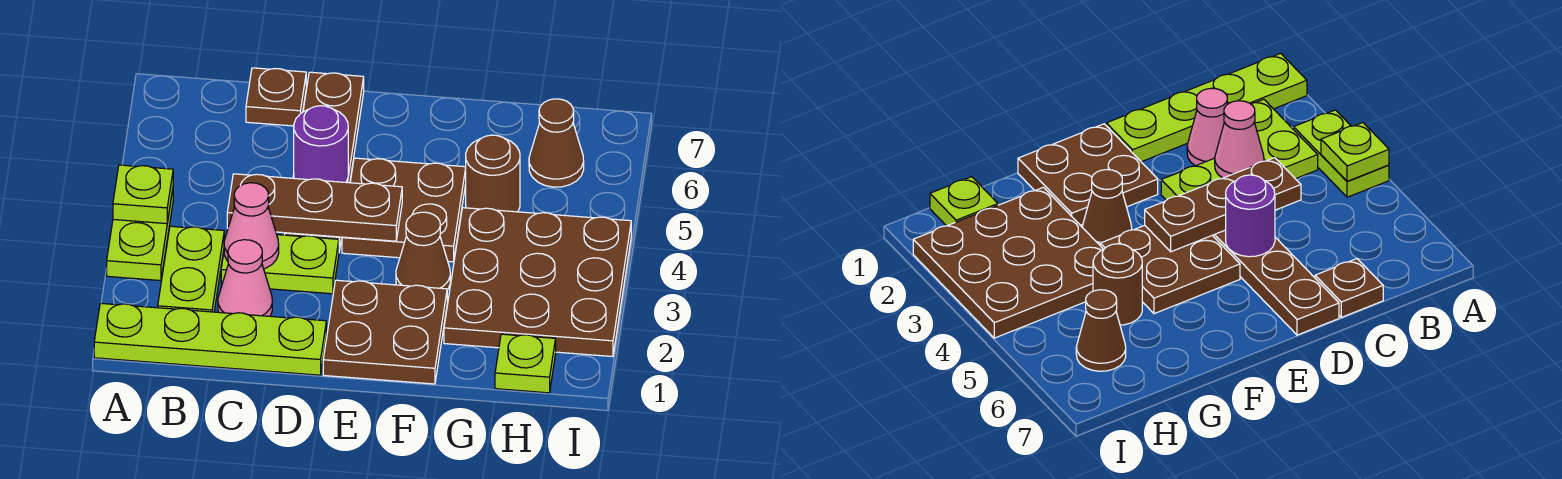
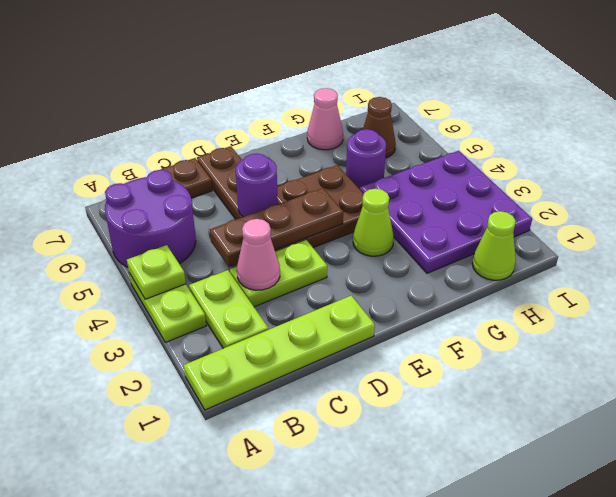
none -> purple 2x2 round brick [105,170,196,267]
pink 1x1 cone [218,240,272,316] -> pink 1x1 cone moved to [307,88,343,150]
brown 2x2 plate [323,280,447,384] -> none
brown 1x1 cone [396,212,450,290] -> lime 1x1 cone [353,189,394,256]
brown 3x3 plate [444,208,631,357] -> purple 3x3 plate [360,151,532,273]
brown 1x1 round brick [466,135,520,212] -> purple 1x1 round brick [346,129,386,189]
lime 1x1 plate [495,334,556,393] -> lime 1x1 cone [472,211,516,280]

